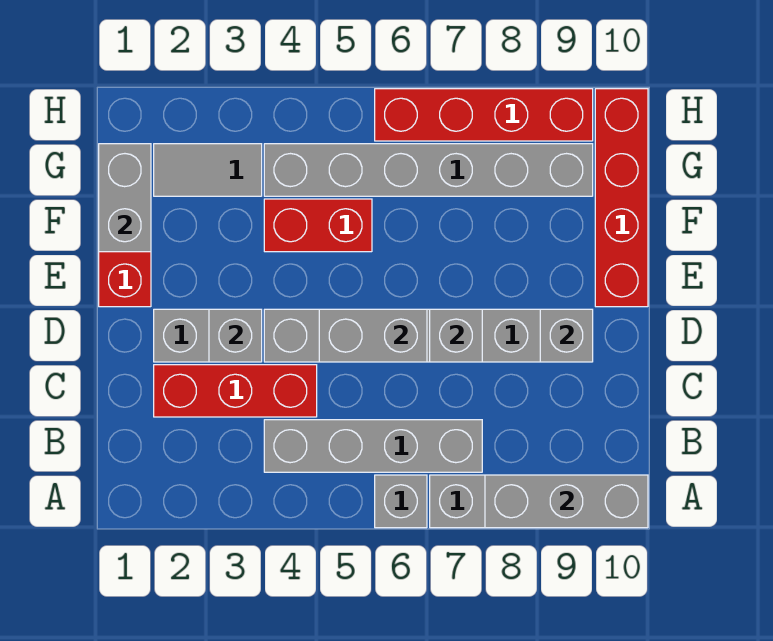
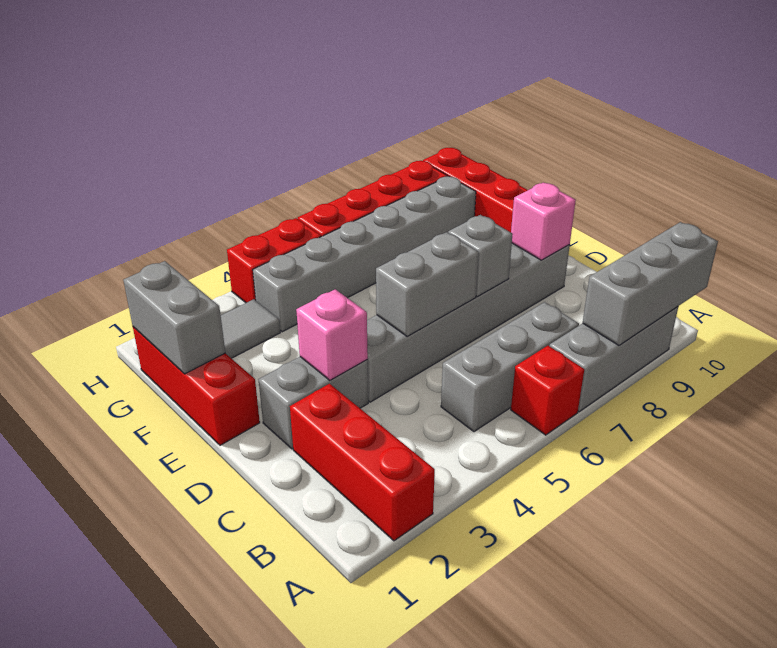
grey 1x1 brick [375,475,427,528] -> red 1x1 brick [511,346,584,435]
grey 1x4 brick [264,420,482,472] -> grey 1x3 brick [441,302,579,432]
red 1x3 brick [154,365,317,417] -> red 1x3 brick turned to [290,384,435,541]
grey 1x1 brick [209,309,262,362] -> pink 1x1 brick [296,289,368,380]
grey 1x1 brick [540,309,593,362] -> pink 1x1 brick [511,182,576,260]
red 1x2 brick [264,199,372,252] -> red 1x2 brick moved to [227,218,321,303]

